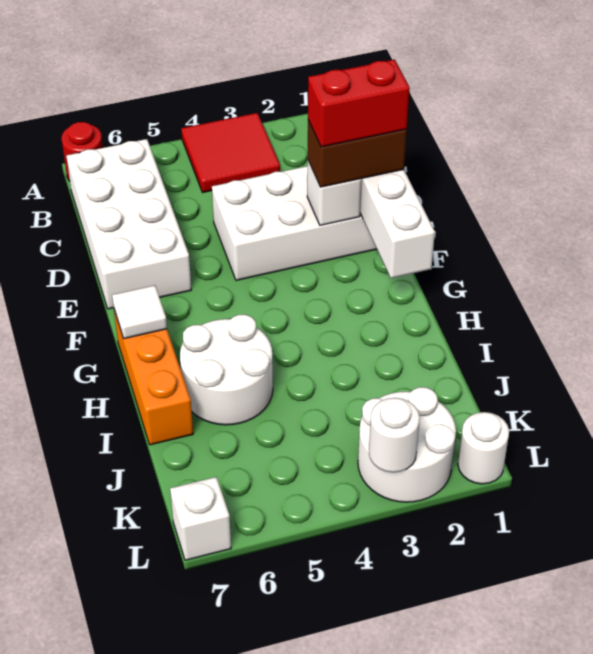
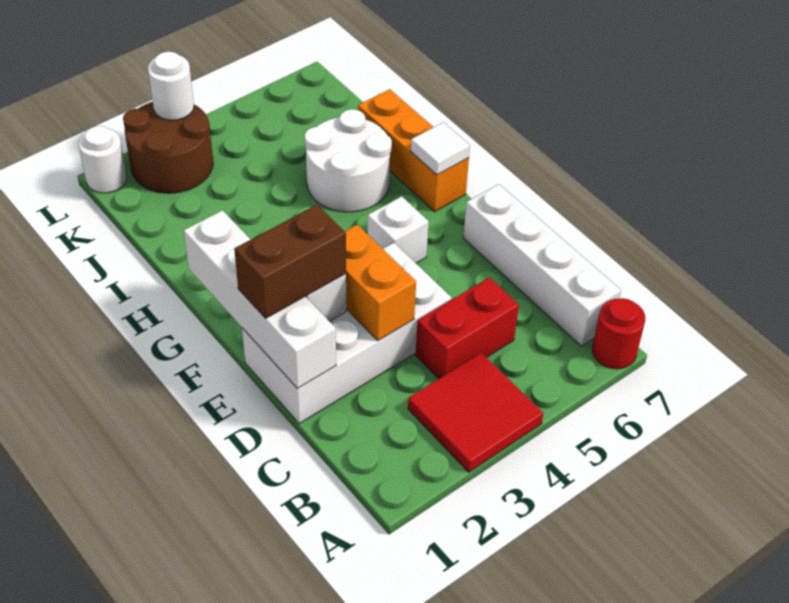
white 2x4 brick [67,139,191,309] -> white 1x4 brick [463,184,621,346]
none -> orange 1x2 brick [345,225,416,341]
red 1x2 brick [308,59,410,147] -> red 1x2 brick moved to [415,277,519,379]
white 2x2 round brick [358,387,456,502] -> brown 2x2 round brick [123,102,213,193]
white 1x1 brick [170,477,231,560] -> white 1x1 brick moved to [368,196,429,263]

